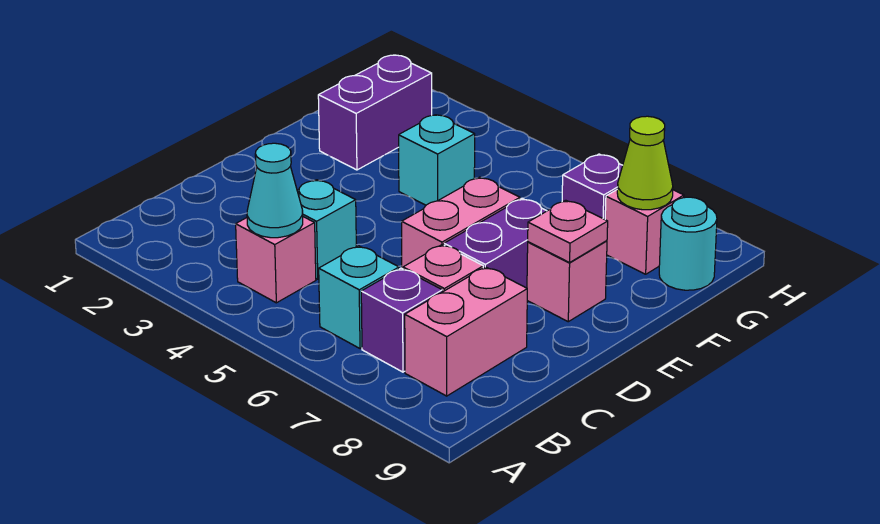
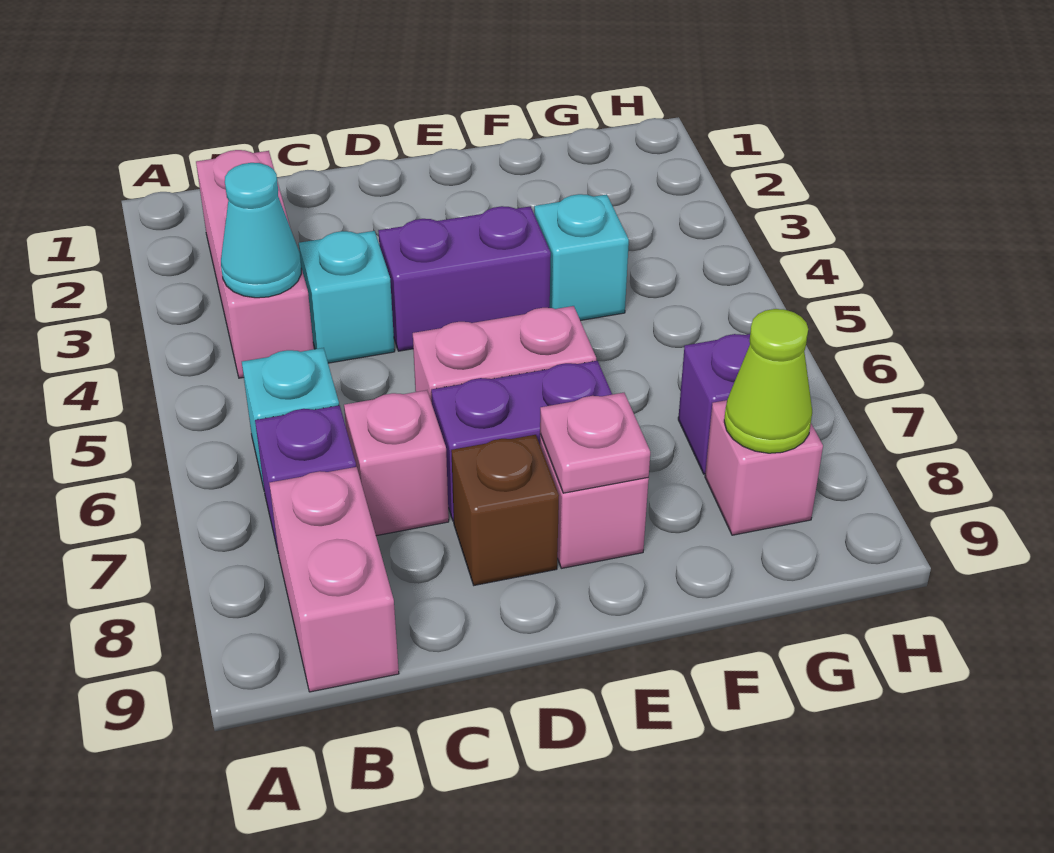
pink 1x1 brick [236,217,316,303] -> pink 1x3 brick [196,150,314,378]
pink 1x2 brick [405,267,527,396] -> pink 1x2 brick turned to [269,467,399,692]
none -> brown 1x1 brick [451,435,559,585]
purple 1x2 brick [318,55,432,170] -> purple 1x2 brick moved to [378,206,551,351]
cyan 1x1 round brick [659,197,717,290] -> none

